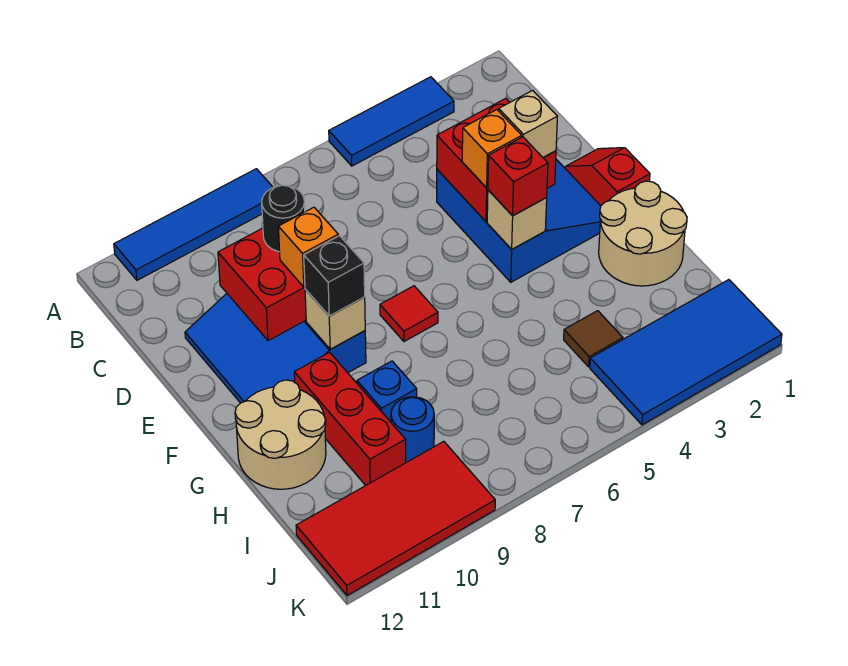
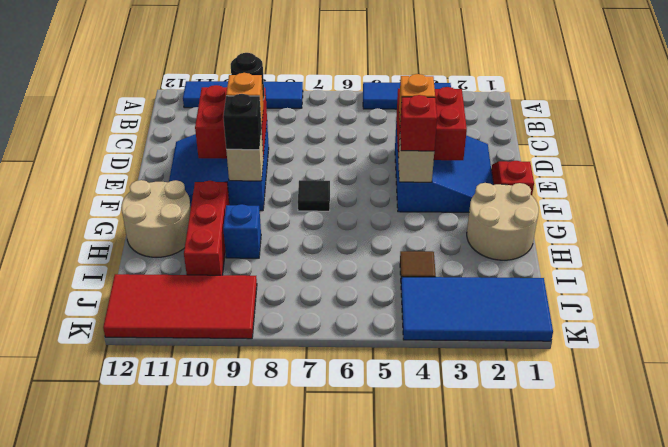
tan 1x1 brick [499,90,557,157] -> none
red 1x1 tile [380,286,438,341] -> black 1x1 tile [298,180,330,211]
blue 1x1 round brick [391,397,434,462] -> none

